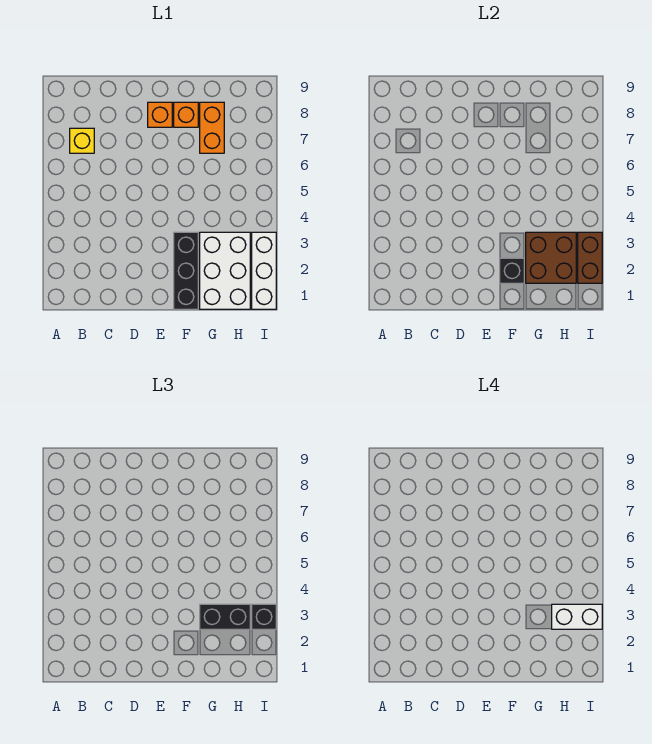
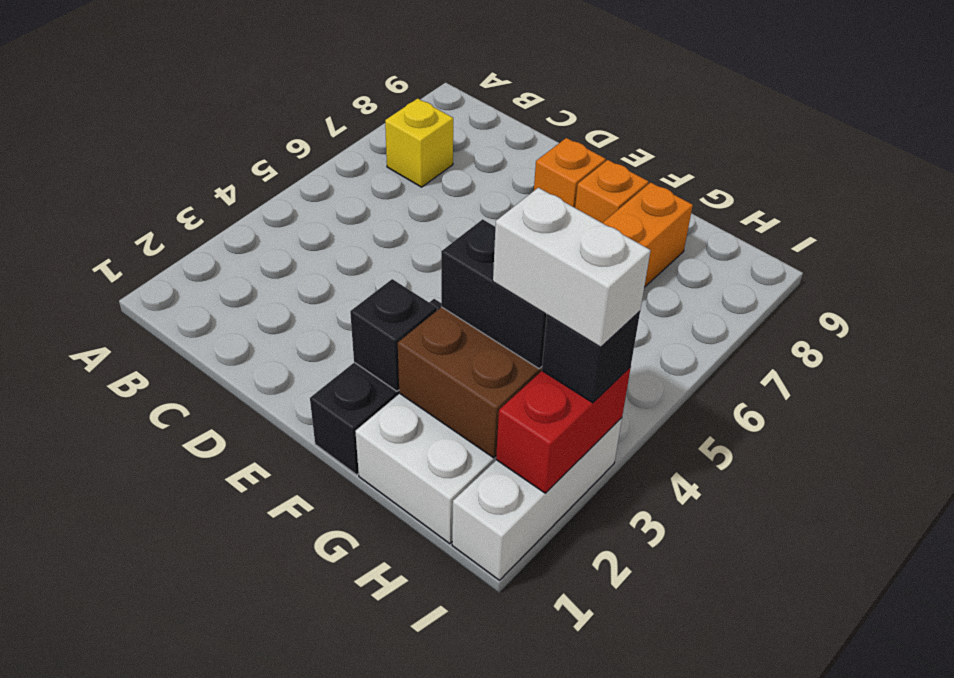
brown 1x2 brick [578,232,602,283] -> red 1x2 brick [496,367,631,493]

